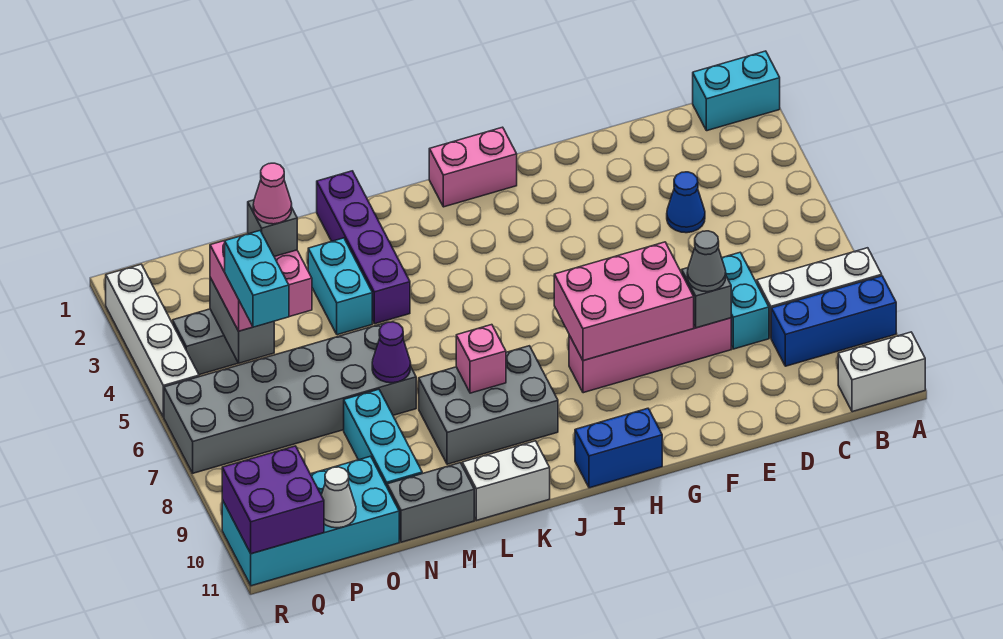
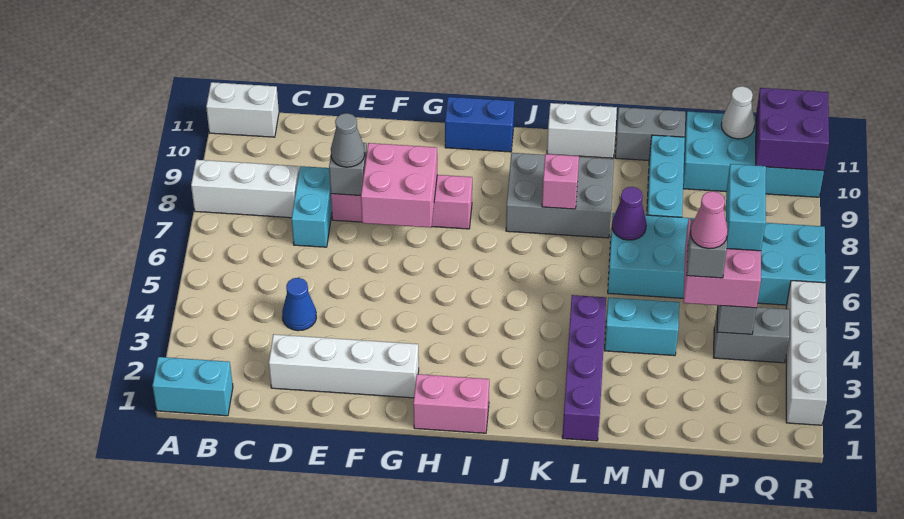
blue 1x3 brick [771,276,896,366] -> none
none -> white 1x4 brick [269,334,419,398]
pink 2x3 brick [554,242,694,361] -> pink 2x2 brick [361,143,437,228]
cyan 1x2 brick [308,238,372,335] -> cyan 1x2 brick turned to [605,297,679,356]
grey 2x6 brick [164,323,416,473] -> cyan 2x6 brick [608,213,826,305]

